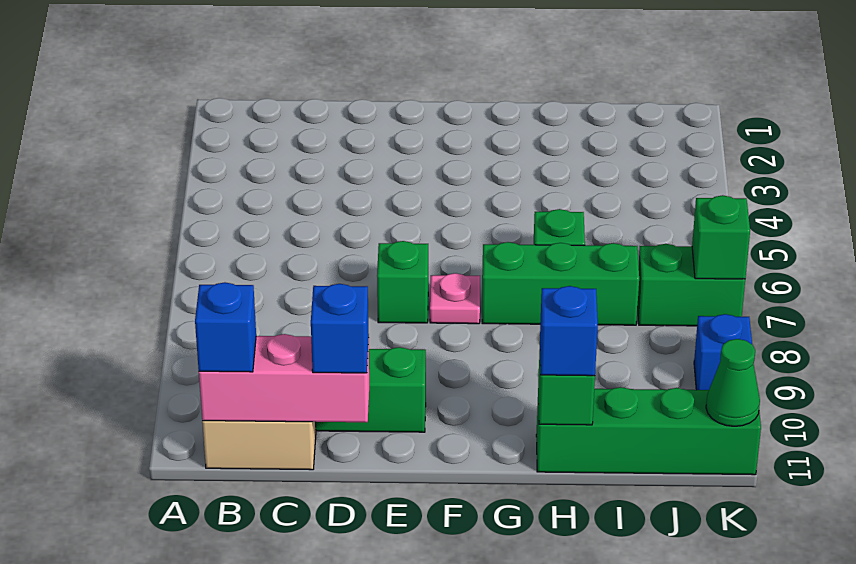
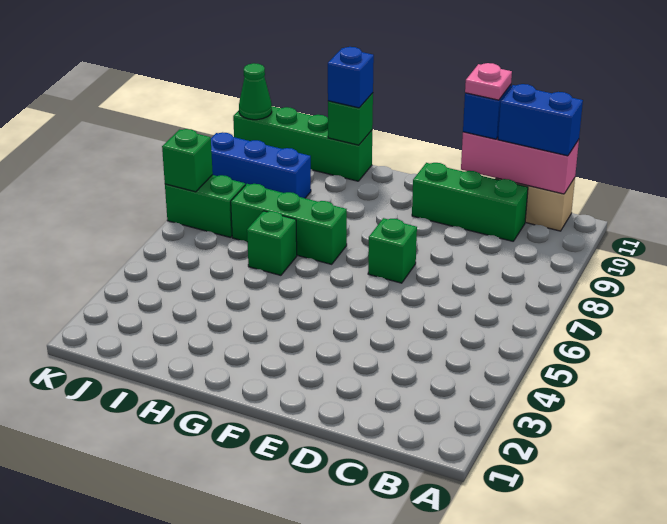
blue 1x1 brick [195,282,256,372] -> blue 1x2 brick [498,84,583,156]
pink 1x1 plate [430,273,480,324] -> pink 1x1 plate moved to [465,63,512,100]
blue 1x1 brick [694,314,752,390] -> blue 1x3 brick [211,132,311,198]

